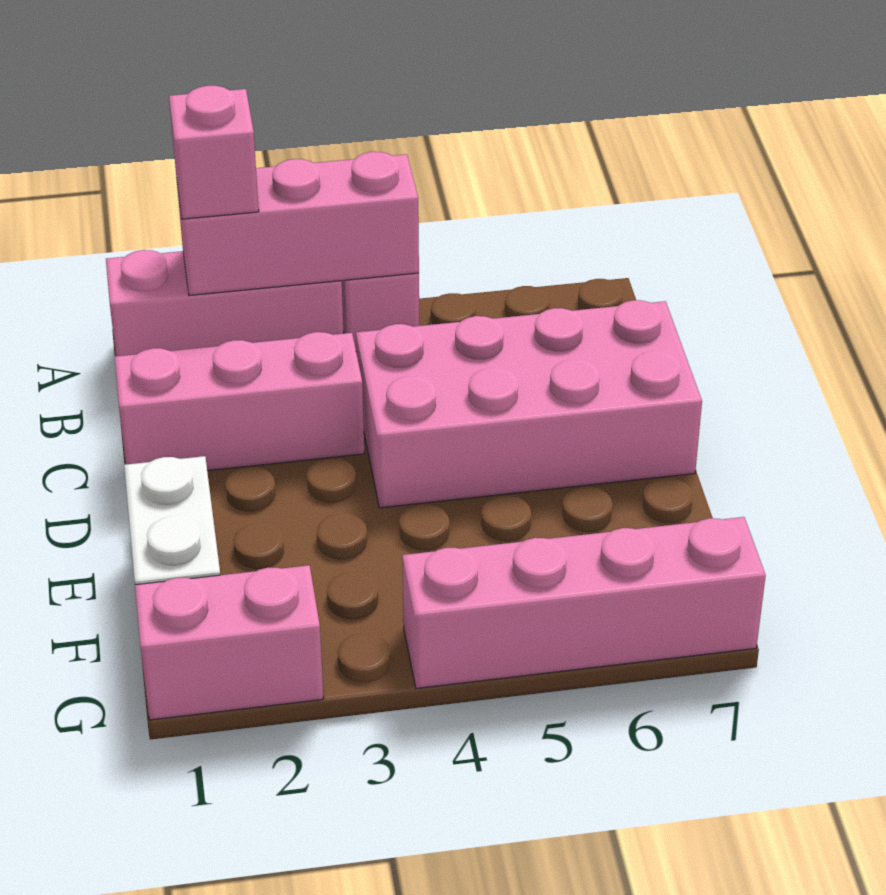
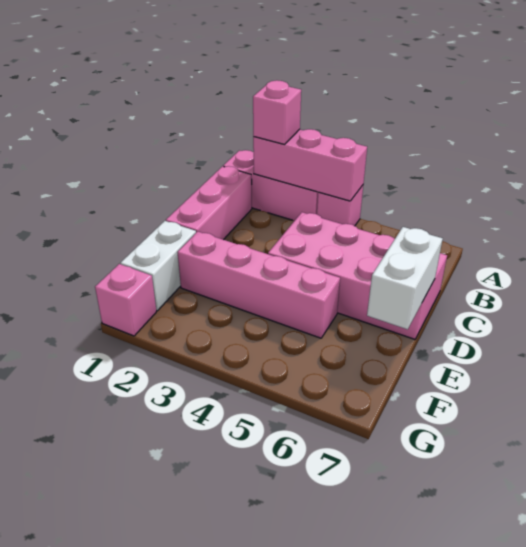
pink 1x3 brick [115,332,364,471] -> pink 1x3 brick turned to [166,166,252,240]
none -> white 1x2 brick [367,227,443,329]
pink 1x2 brick [135,565,323,720] -> pink 1x1 brick [95,264,156,336]
pink 1x4 brick [402,517,766,688] -> pink 1x4 brick moved to [178,231,340,338]

